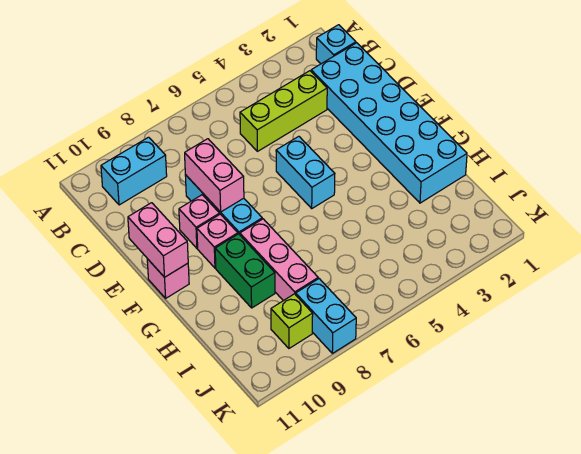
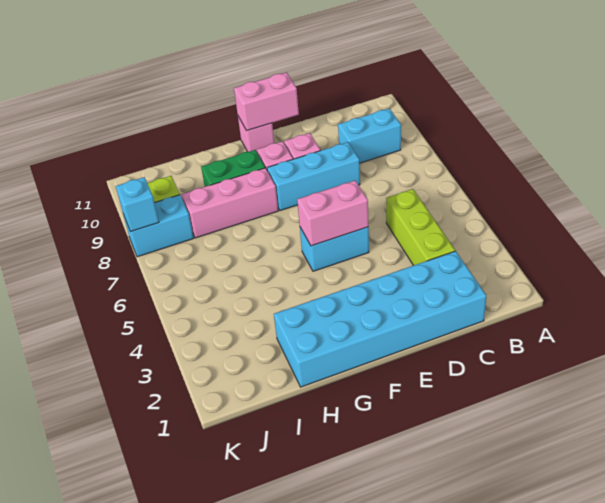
cyan 1x1 brick [316,25,356,64] -> cyan 1x1 brick moved to [116,177,159,232]
cyan 1x2 brick [101,137,167,205] -> cyan 1x2 brick turned to [338,109,401,163]
pink 1x2 brick [185,139,244,212] -> pink 1x2 brick moved to [297,181,369,246]

